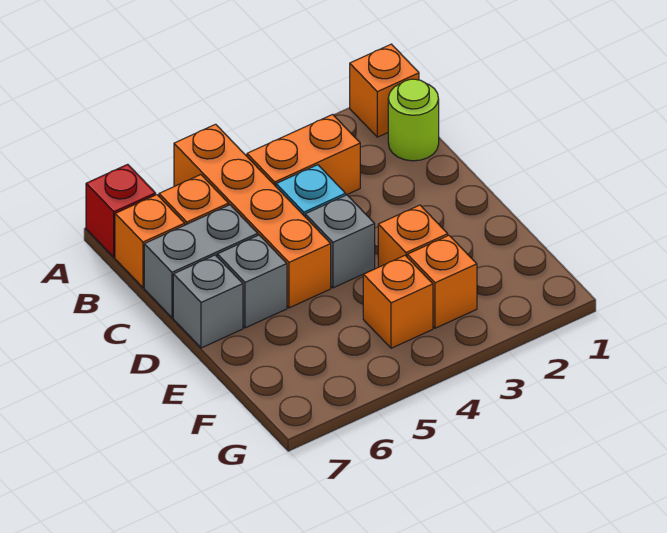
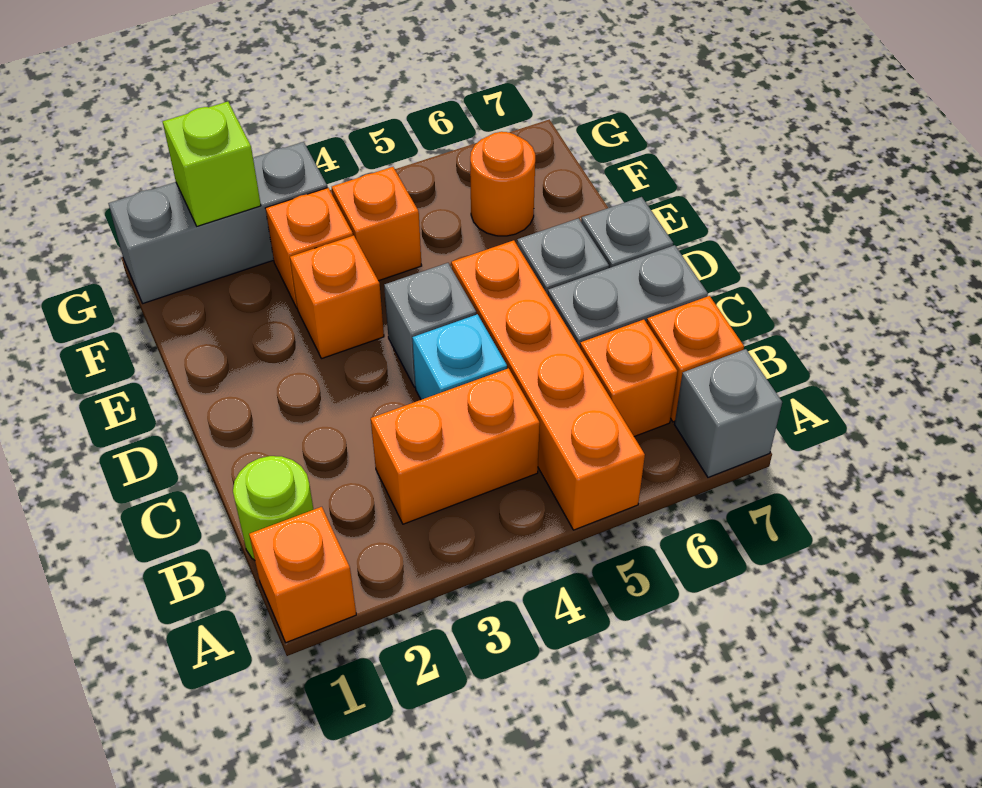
red 1x1 brick [86,164,156,257] -> grey 1x1 brick [675,349,782,477]
none -> orange 1x1 round brick [470,132,535,236]
none -> grey 1x3 brick [108,142,327,303]
none -> lime 1x1 brick [163,102,261,226]

